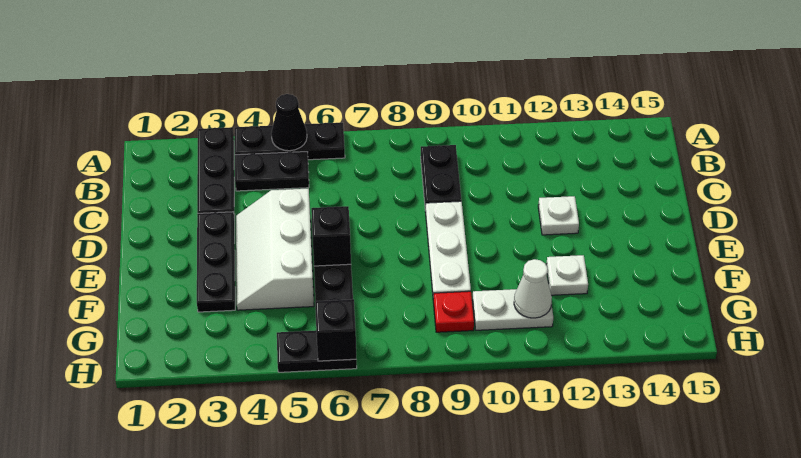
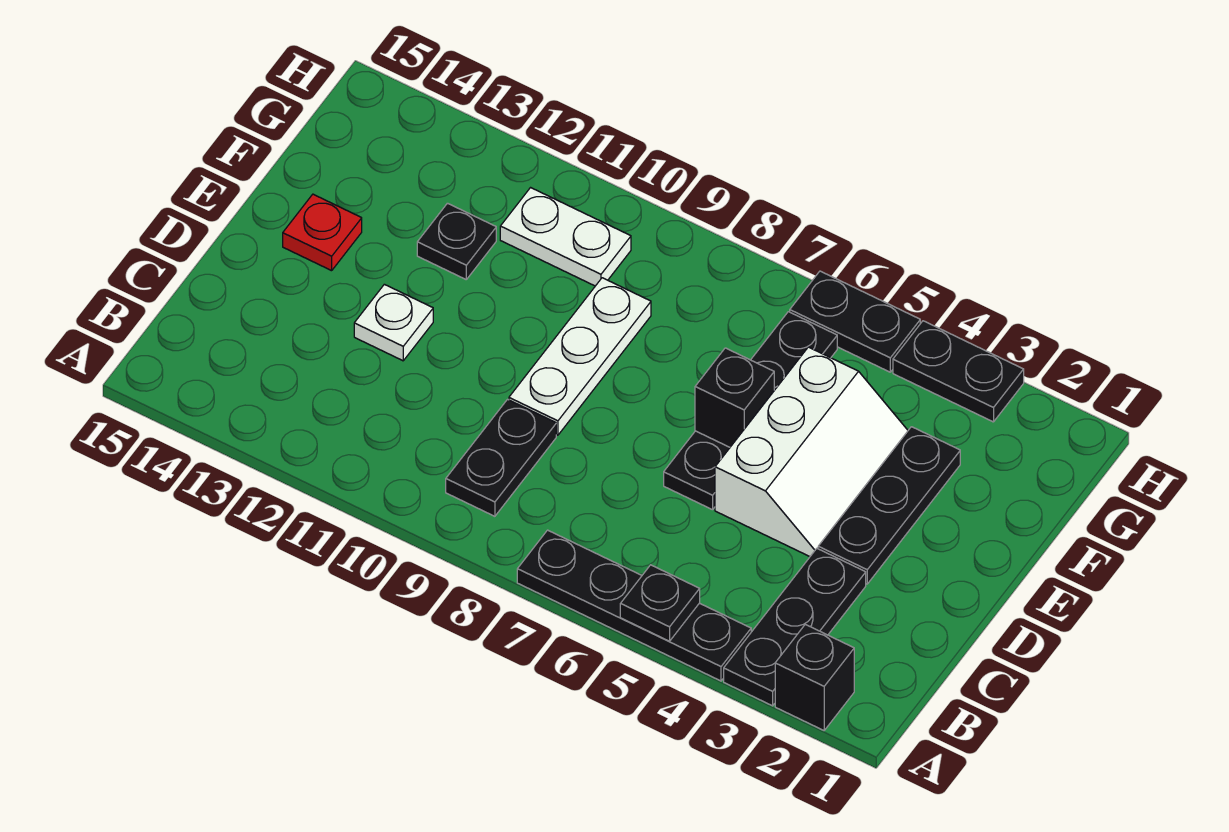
black 1x3 plate [235,123,345,160] -> black 1x4 plate [517,530,751,681]
black 1x1 cone [271,94,307,151] -> black 1x1 plate [620,565,700,641]
black 1x2 plate [235,152,309,191] -> black 1x2 plate moved to [893,321,1024,422]
white 1x1 plate [546,255,588,295] -> black 1x1 plate [417,203,496,279]
red 1x1 plate [433,291,474,332] -> red 1x1 plate moved to [283,194,362,271]
white 1x1 cone [514,259,552,318] -> none
black 1x1 brick [315,299,356,361] -> black 1x1 brick moved to [775,624,854,730]

